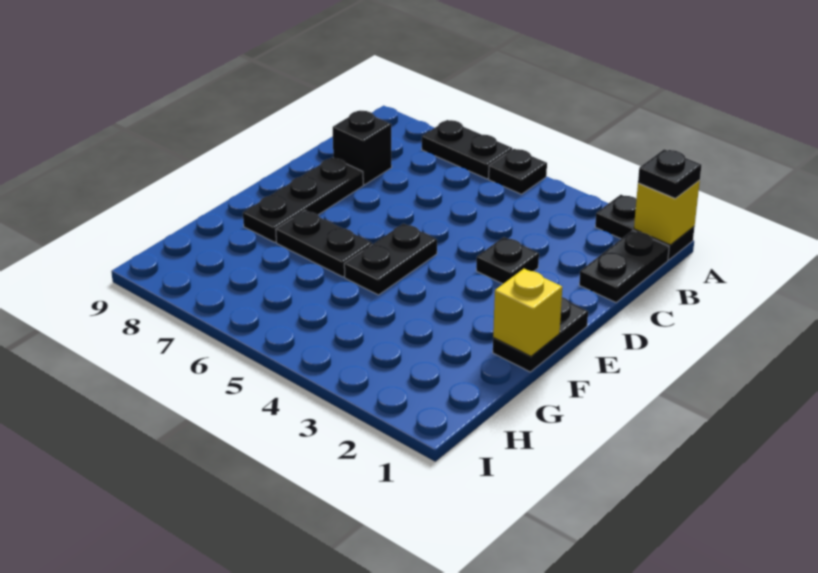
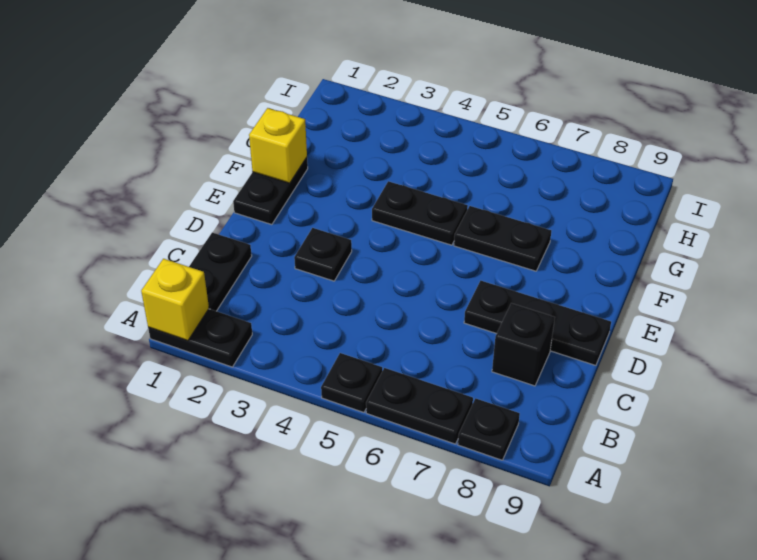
black 1x1 plate [638,149,701,199] -> black 1x1 plate moved to [458,398,520,460]
black 1x3 plate [243,157,363,242] -> black 1x3 plate turned to [464,281,611,365]
black 1x2 plate [344,224,437,295] -> black 1x2 plate turned to [372,181,468,245]

